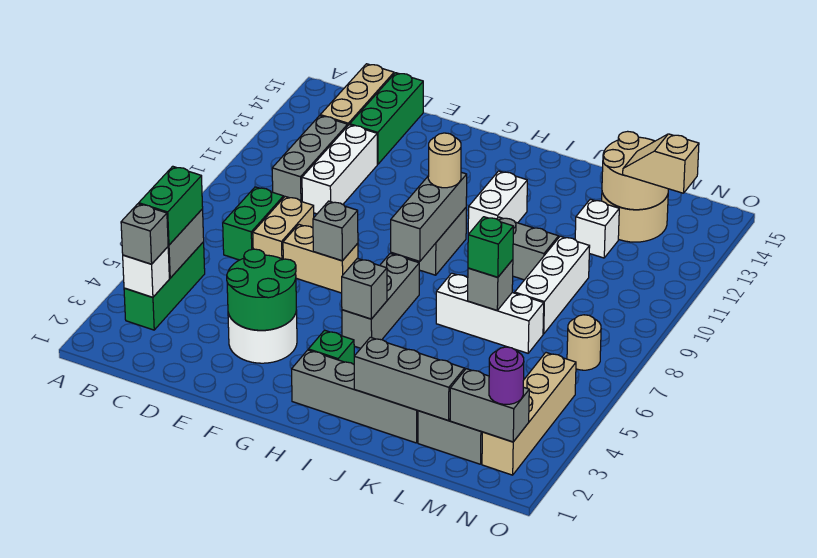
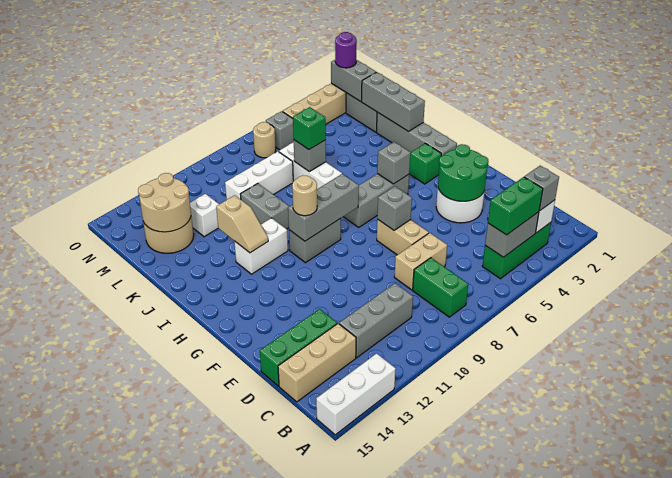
green 1x2 brick [223,187,284,260] -> green 1x2 brick turned to [413,258,468,317]
white 1x3 brick [302,125,377,214] -> white 1x3 brick moved to [316,354,396,435]
tan 1x2 slope [623,134,699,193] -> tan 1x2 slope moved to [216,195,268,253]
none -> grey 1x1 brick [266,111,294,150]

